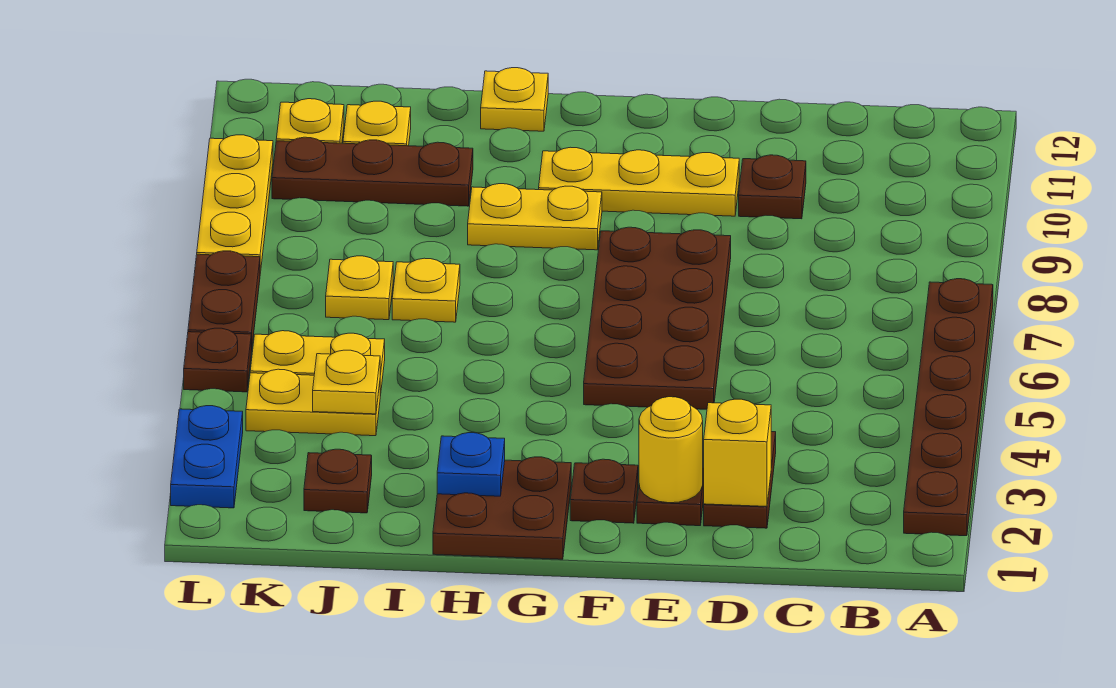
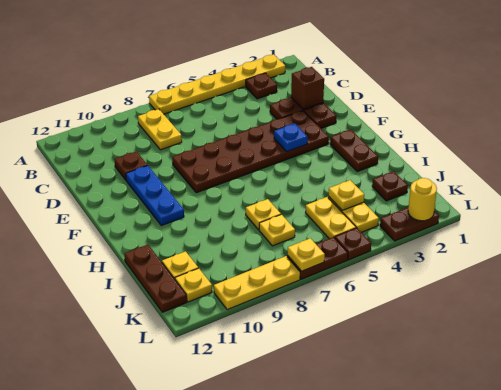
brown 1x6 plate [904,279,993,536] -> yellow 1x6 plate [149,54,285,114]
yellow 1x1 brick [704,399,771,506] -> brown 1x1 brick [291,67,324,109]
yellow 1x1 round brick [639,397,703,503] -> yellow 1x1 round brick moved to [408,178,437,221]
brown 2x4 plate [584,227,731,409] -> brown 2x6 plate [172,111,329,193]
yellow 1x3 plate [539,147,739,216] -> blue 1x3 plate [126,166,184,226]
brown 1x1 plate [570,459,638,523] -> brown 1x1 plate moved to [246,73,277,99]
brown 2x2 plate [433,457,571,559] -> brown 1x2 plate [330,129,378,171]
yellow 1x2 plate [468,184,602,250] -> yellow 1x2 plate moved to [138,109,182,150]
blue 1x1 plate [437,433,505,496] -> blue 1x1 plate moved to [274,124,308,152]
yellow 1x1 plate [481,68,548,131] -> yellow 1x1 plate moved to [288,238,325,271]
brown 1x3 plate [272,137,473,206] -> brown 1x3 plate moved to [124,245,187,312]
blue 1x2 plate [171,406,243,508] -> brown 1x2 plate [380,207,439,241]

